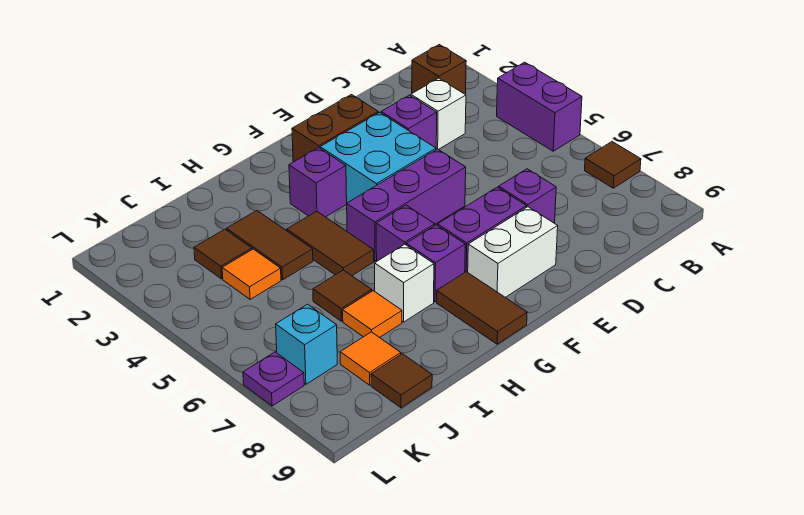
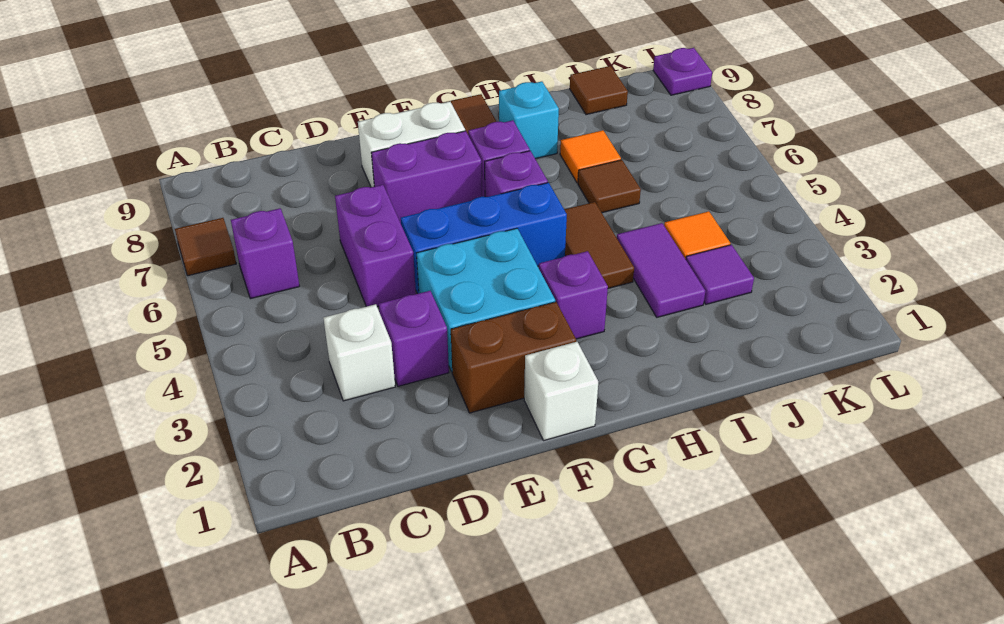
purple 1x2 brick [497,62,582,151] -> purple 1x2 brick moved to [335,185,416,307]
brown 1x1 brick [412,45,466,95] -> none
purple 1x1 brick [499,169,556,223] -> purple 1x1 brick moved to [231,208,299,299]
purple 1x3 brick [347,149,466,261] -> blue 1x3 brick [401,183,567,294]
white 1x1 brick [375,244,434,322] -> white 1x1 brick moved to [524,342,598,441]
brown 1x2 tile [227,211,313,280] -> purple 1x2 tile [617,223,705,317]
brown 1x1 tile [194,229,252,279] -> purple 1x1 tile [686,245,754,304]
orange 1x1 tile [340,332,401,385] -> none
cyan 1x1 brick [276,304,337,384] -> cyan 1x1 brick moved to [499,81,559,159]
purple 1x1 plate [243,352,304,406] -> purple 1x1 plate moved to [653,48,712,95]

